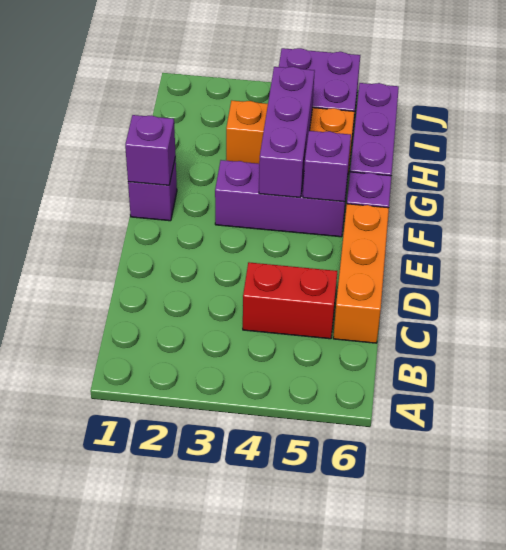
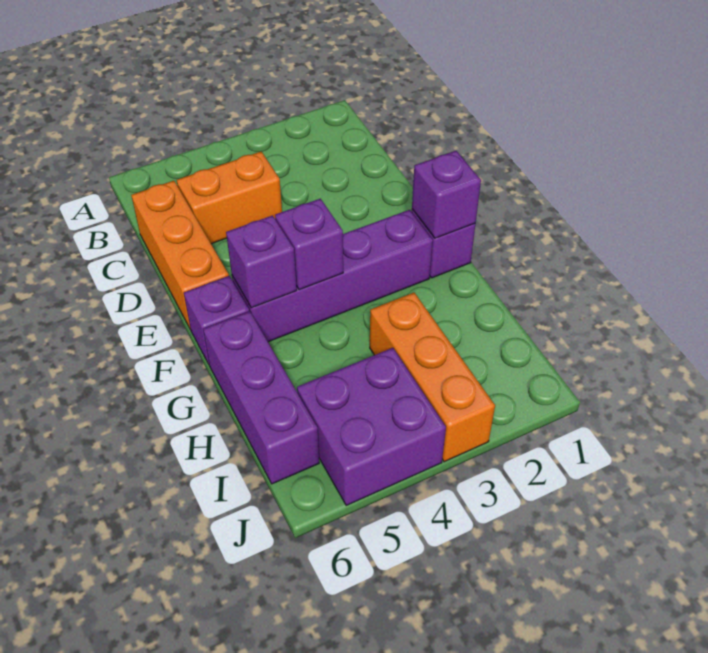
red 1x2 brick [243,262,337,339] -> orange 1x2 brick [177,151,282,244]
purple 1x3 brick [215,160,348,237] -> purple 1x4 brick [232,210,433,342]
purple 1x3 brick [259,67,315,197] -> purple 1x1 brick [275,199,343,290]
orange 1x3 brick [226,101,354,174] -> orange 1x3 brick turned to [370,293,495,462]

